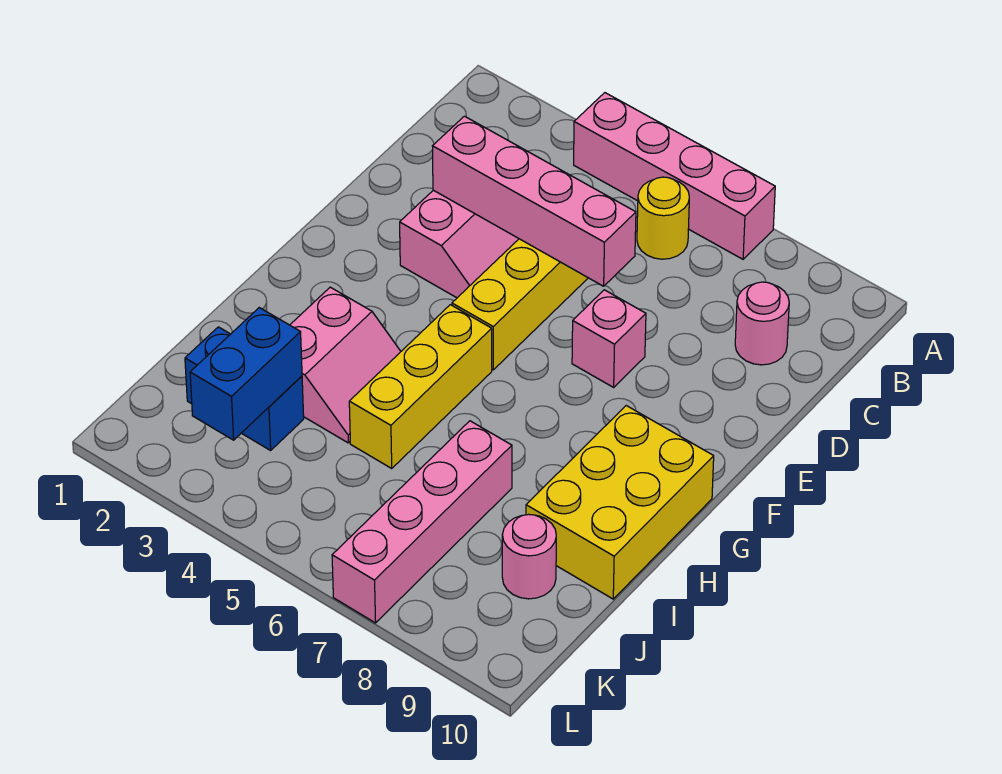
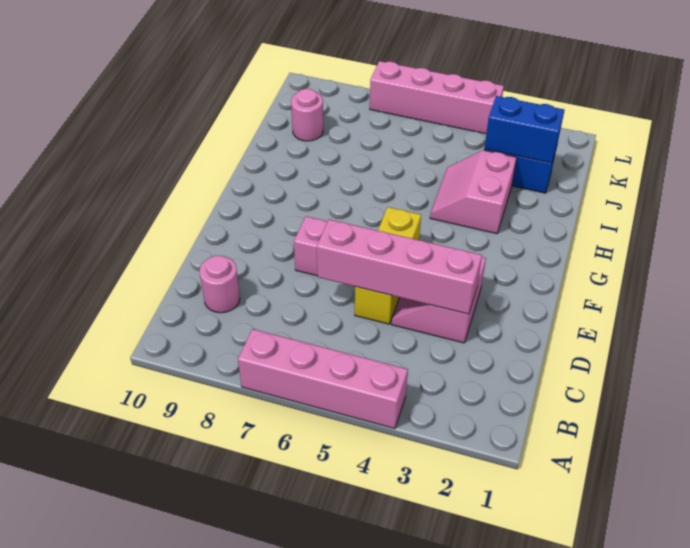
yellow 1x1 round brick [637,177,689,259] -> none
yellow 1x3 brick [349,305,492,468] -> none
yellow 2x3 brick [526,406,714,599] -> none
pink 1x4 brick [332,421,512,623] -> pink 1x4 brick turned to [370,61,504,134]
blue 1x2 brick [190,308,302,440] -> blue 1x2 brick turned to [484,96,564,163]

